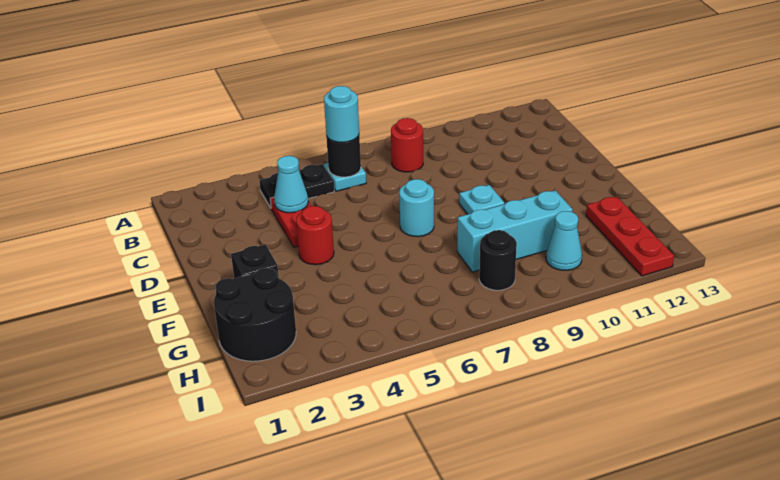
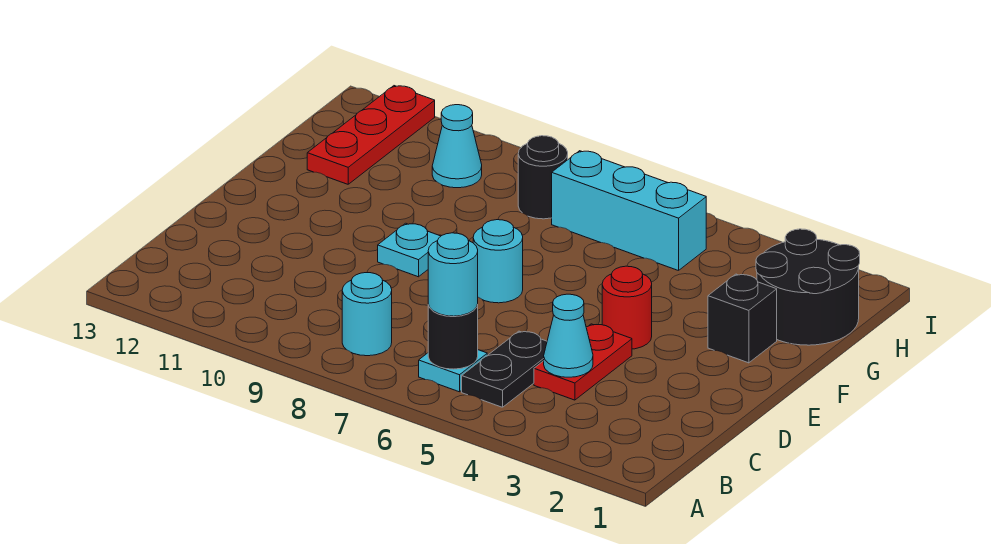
black 1x2 plate [259,164,334,208] -> black 1x2 plate turned to [462,331,547,407]
red 1x1 round brick [391,118,423,172] -> cyan 1x1 round brick [342,273,392,356]
cyan 1x3 brick [457,190,572,272] -> cyan 1x3 brick moved to [552,151,706,271]

